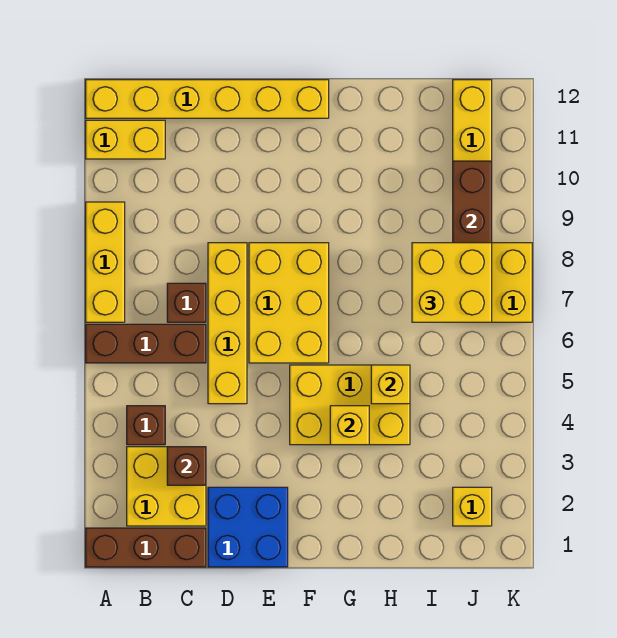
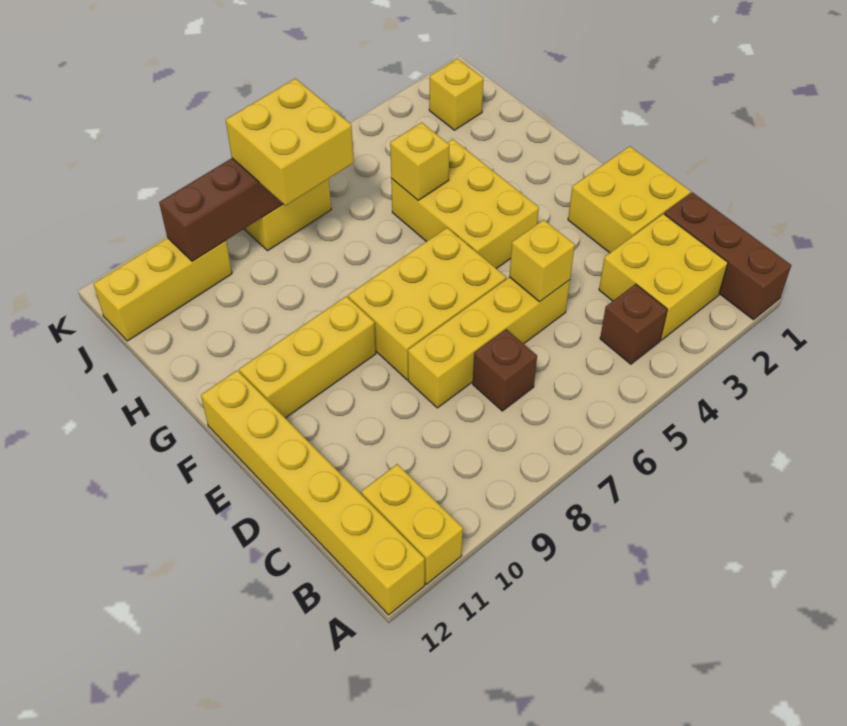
brown 1x3 brick [86,324,206,363] -> none
yellow 1x3 brick [86,202,125,322] -> yellow 1x3 brick moved to [239,296,376,418]
brown 1x1 brick [167,447,206,485] -> none
blue 2x2 brick [208,487,288,567] -> yellow 2x2 brick [568,146,691,253]
yellow 1x1 brick [330,406,369,445] -> yellow 1x1 brick moved to [509,220,575,302]

